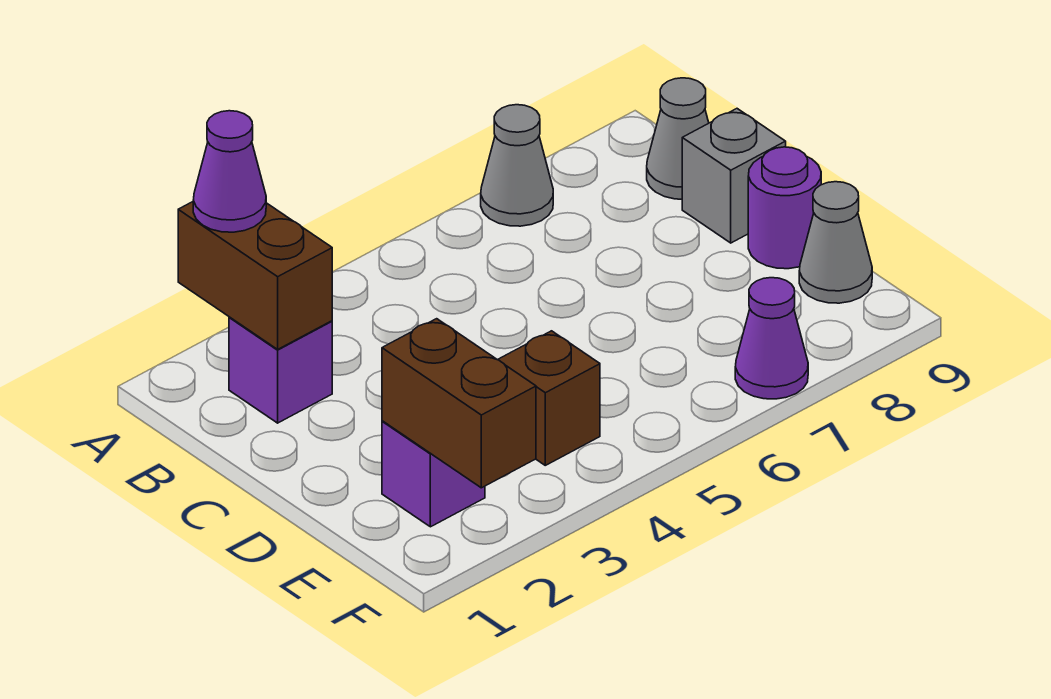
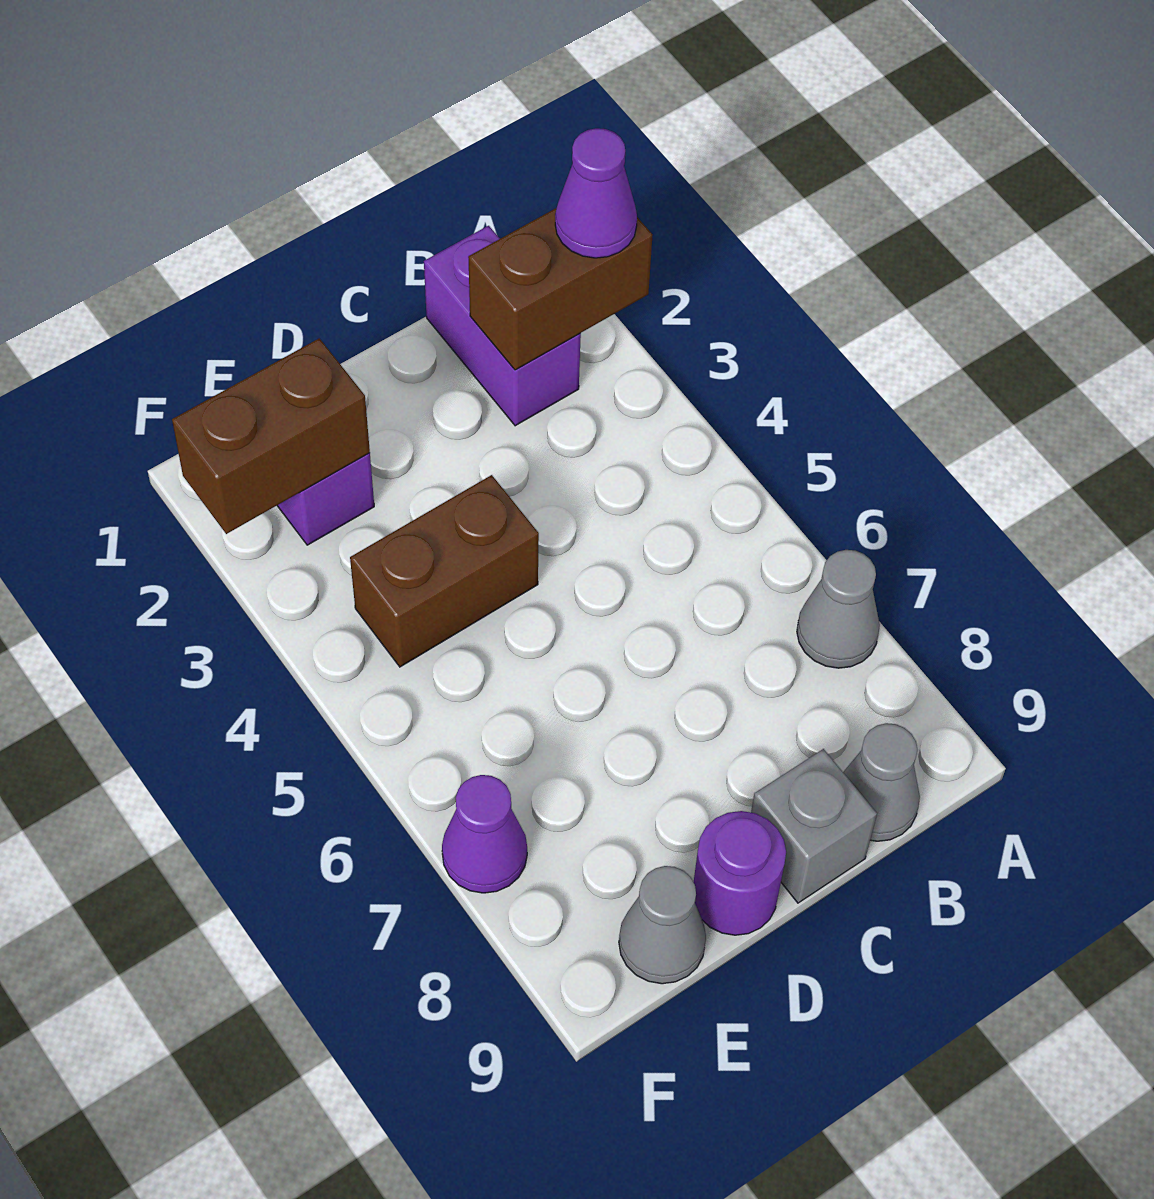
purple 1x1 brick [229,317,332,423] -> purple 1x2 brick [424,226,581,426]
brown 1x1 brick [498,331,600,465] -> brown 1x2 brick [350,475,539,667]

